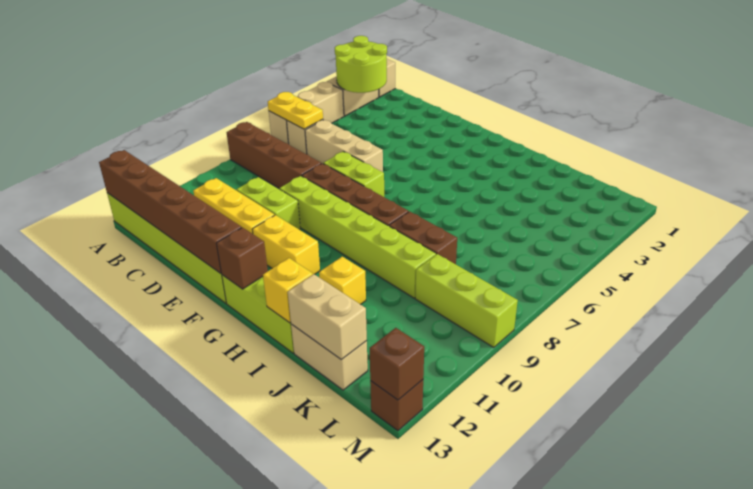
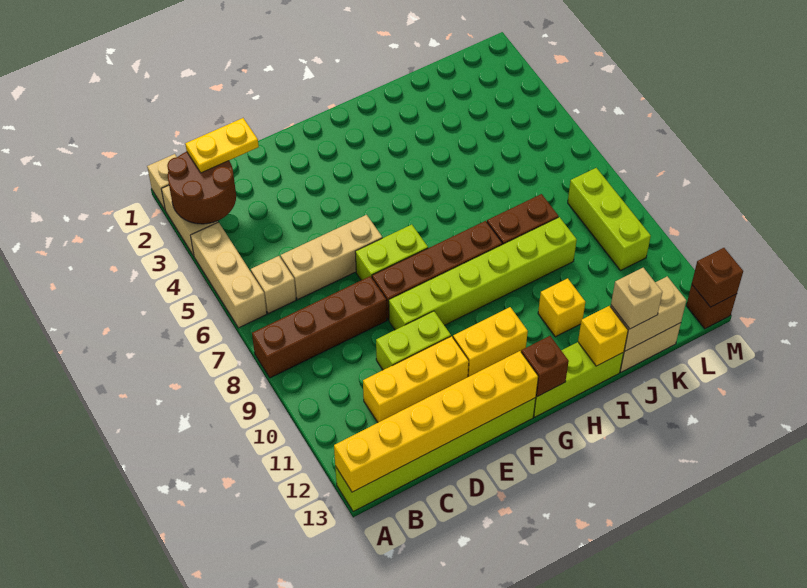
lime 2x2 round brick [335,36,387,93] -> brown 2x2 round brick [167,152,236,224]
yellow 1x2 plate [268,92,323,129] -> yellow 1x2 plate moved to [185,118,259,173]
brown 1x6 brick [99,150,242,273] -> yellow 1x6 brick [334,351,538,492]
none -> tan 1x1 brick [611,268,663,329]
lime 1x3 brick [415,254,518,348] -> lime 1x3 brick turned to [568,168,651,270]

